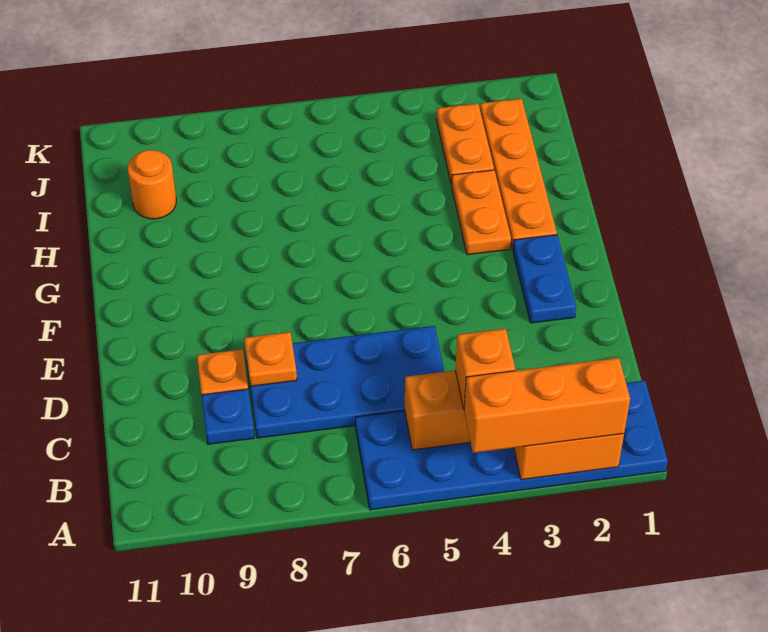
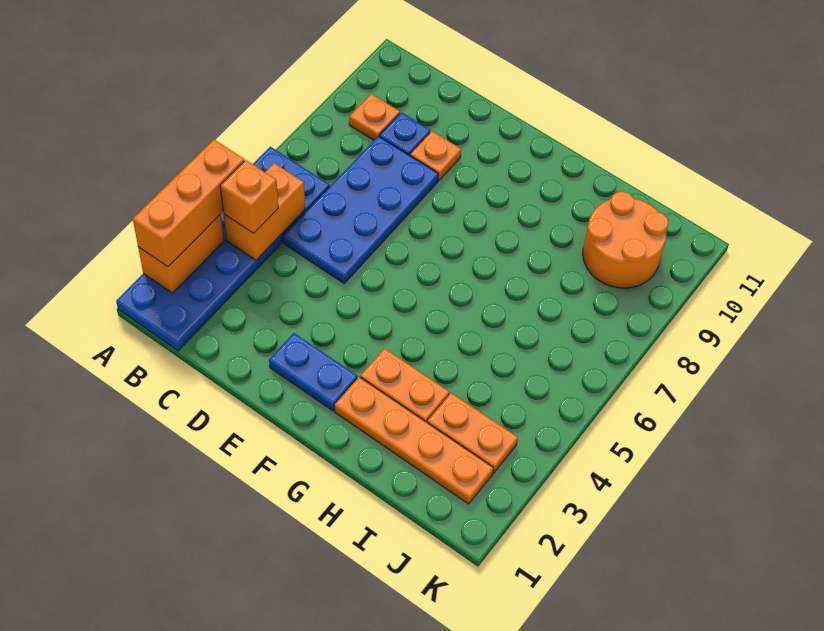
orange 1x1 plate [244,332,297,386] -> orange 1x1 plate moved to [349,94,400,140]
orange 1x1 round brick [128,150,176,219] -> orange 2x2 round brick [583,191,669,288]

